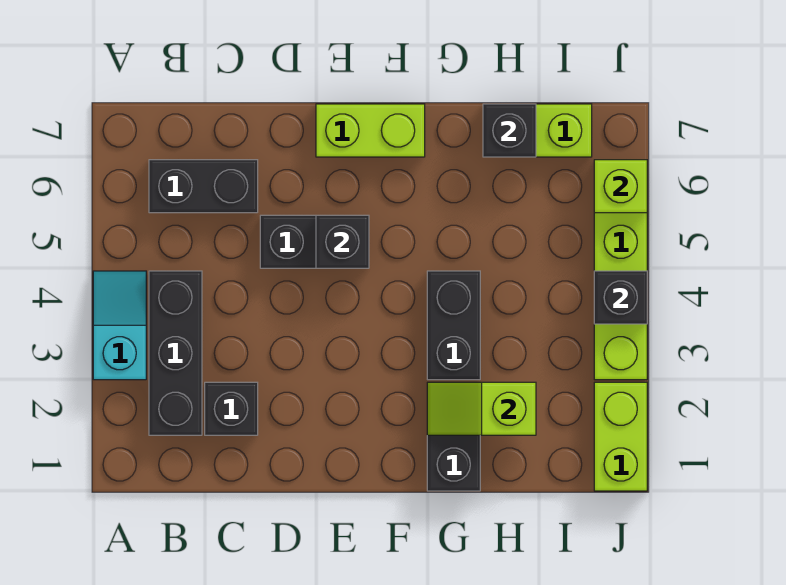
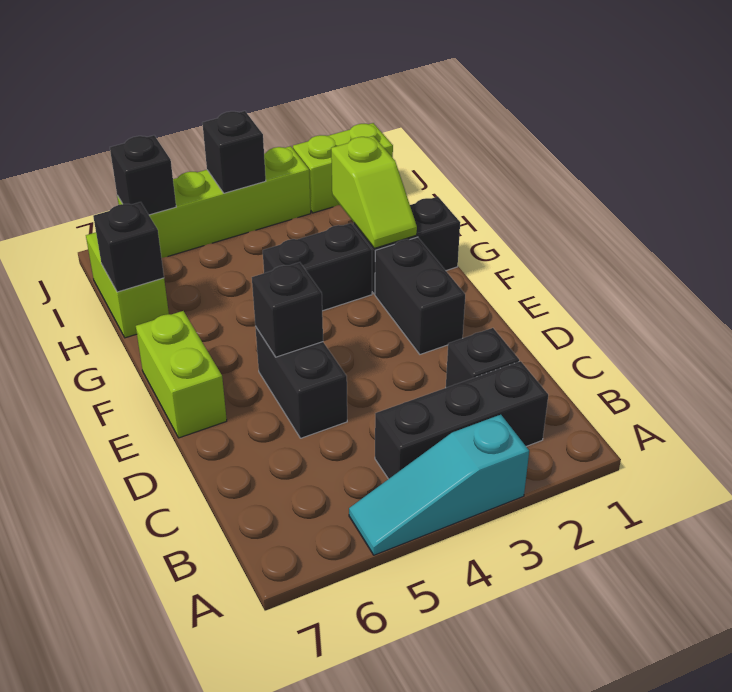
cyan 1x2 slope [93,271,146,380] -> cyan 1x3 slope [349,415,529,555]
black 1x2 brick [149,160,258,213] -> black 1x2 brick moved to [375,237,465,354]
lime 1x1 brick [594,160,647,213] -> black 1x1 brick [110,135,176,215]

